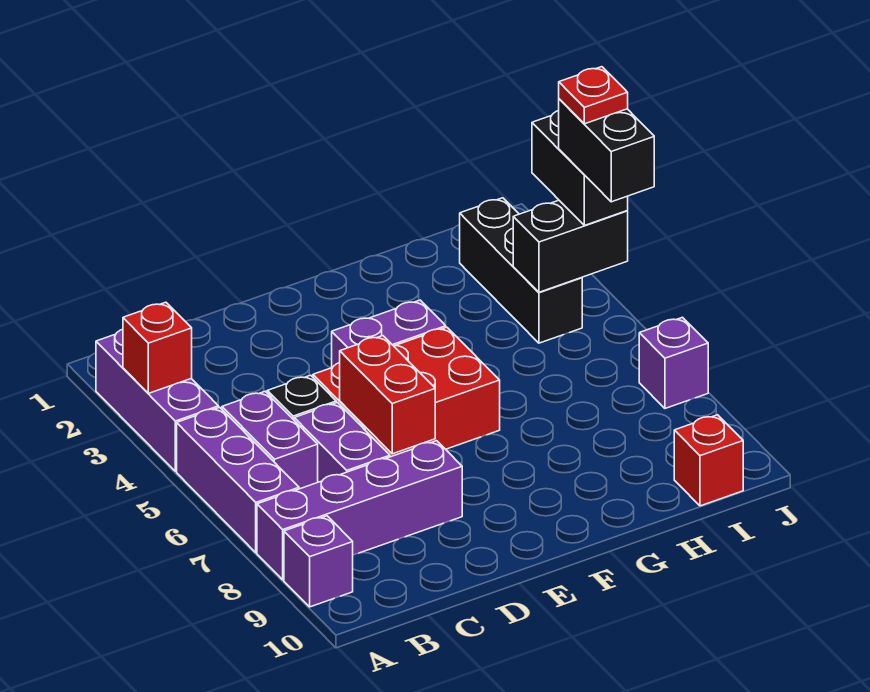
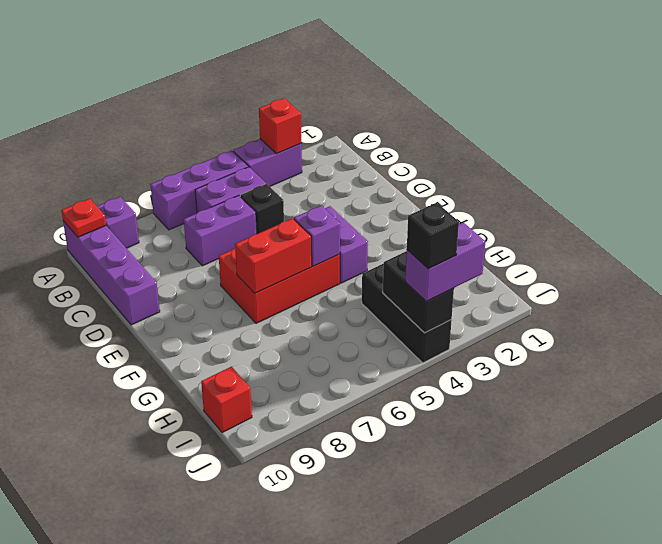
purple 1x3 brick [96,329,219,471] -> purple 1x2 brick [233,139,302,186]
purple 1x4 brick [257,441,462,580] -> purple 1x4 brick moved to [63,221,160,325]
red 2x3 brick [313,327,500,457] -> red 2x3 brick turned to [219,248,340,323]
red 1x2 brick [340,336,435,454] -> red 1x2 brick moved to [235,218,312,293]
black 1x3 brick [460,198,582,343] -> black 1x3 brick turned to [362,264,452,363]
black 1x2 brick [532,111,628,225] -> purple 1x2 brick [405,223,485,301]
black 1x2 brick [559,99,654,202] -> black 1x1 brick [407,203,459,269]
red 1x1 plate [559,67,628,124] -> red 1x1 plate moved to [61,199,106,237]
purple 1x1 brick [639,317,708,408] -> purple 1x1 brick moved to [294,206,340,266]

